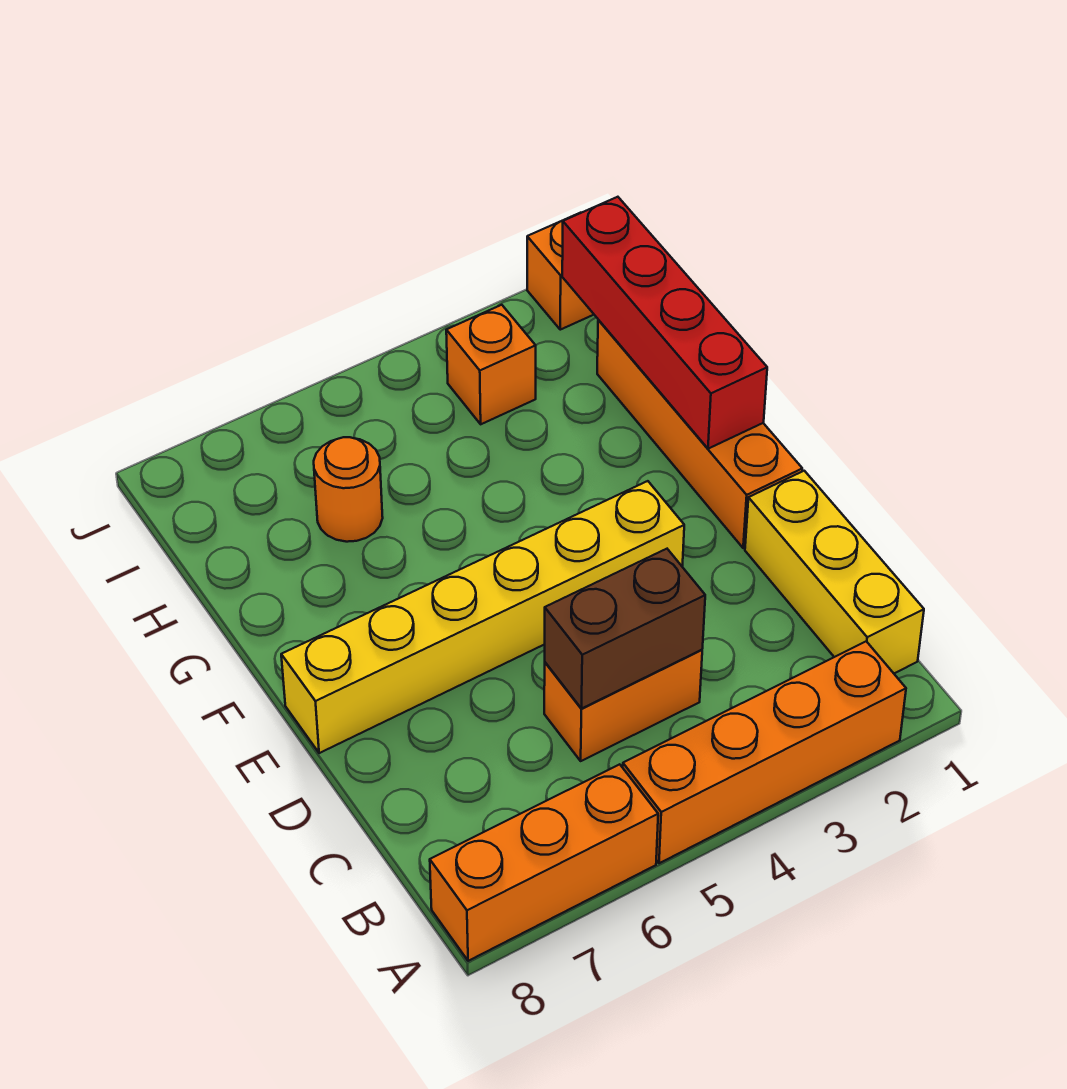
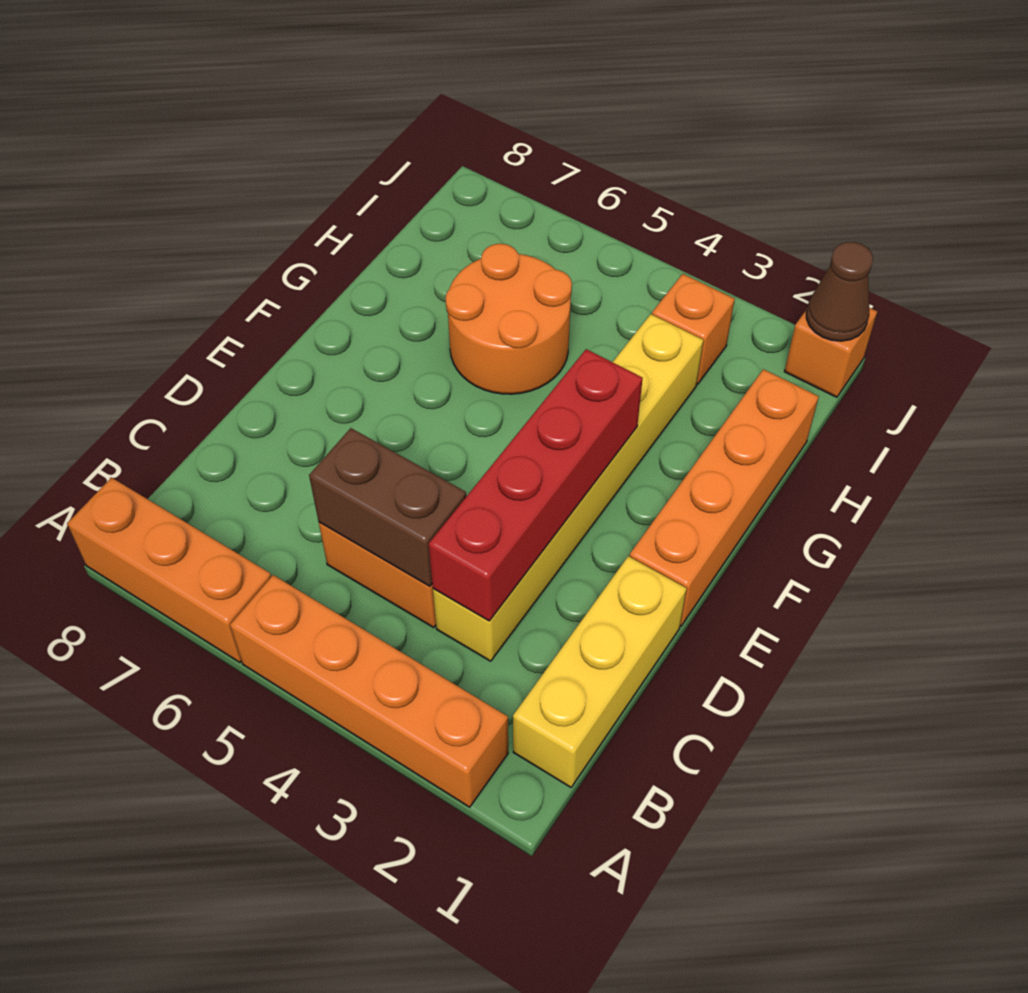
yellow 1x6 brick [281,481,684,753] -> yellow 1x6 brick turned to [433,314,703,661]
red 1x4 brick [562,197,767,449] -> red 1x4 brick moved to [429,349,643,621]
orange 1x1 round brick [314,437,383,542] -> orange 2x2 round brick [446,244,572,394]
none -> brown 1x1 cone [806,242,873,341]

